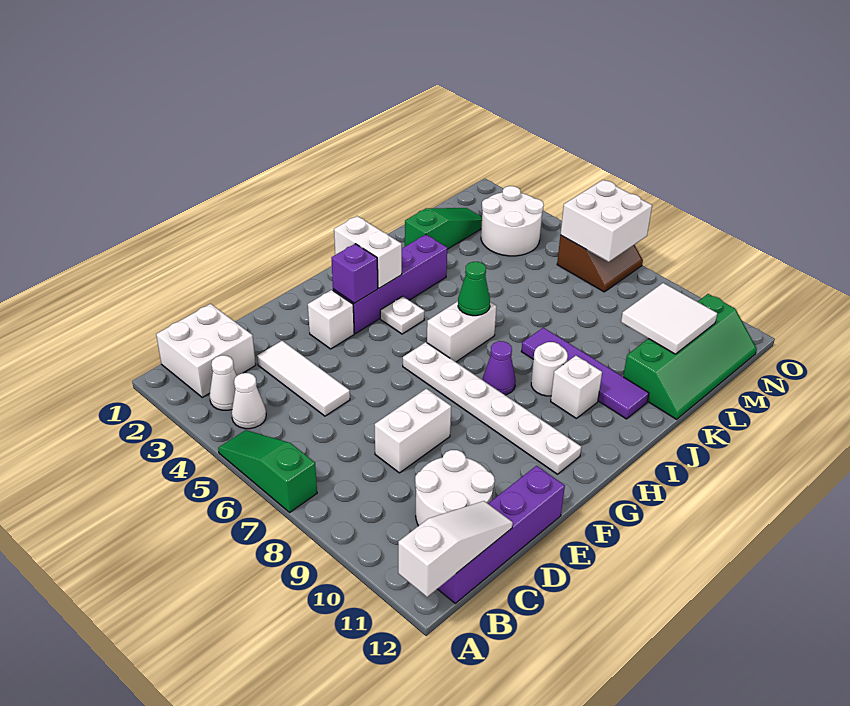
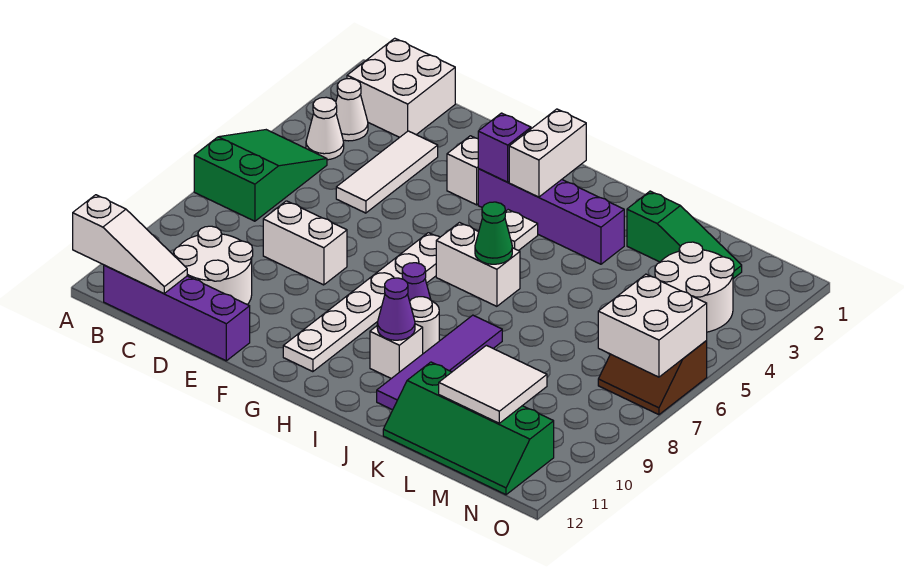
green 1x3 slope [218,430,317,512] -> green 2x3 slope [194,130,327,221]
none -> purple 1x1 cone [377,278,415,340]

